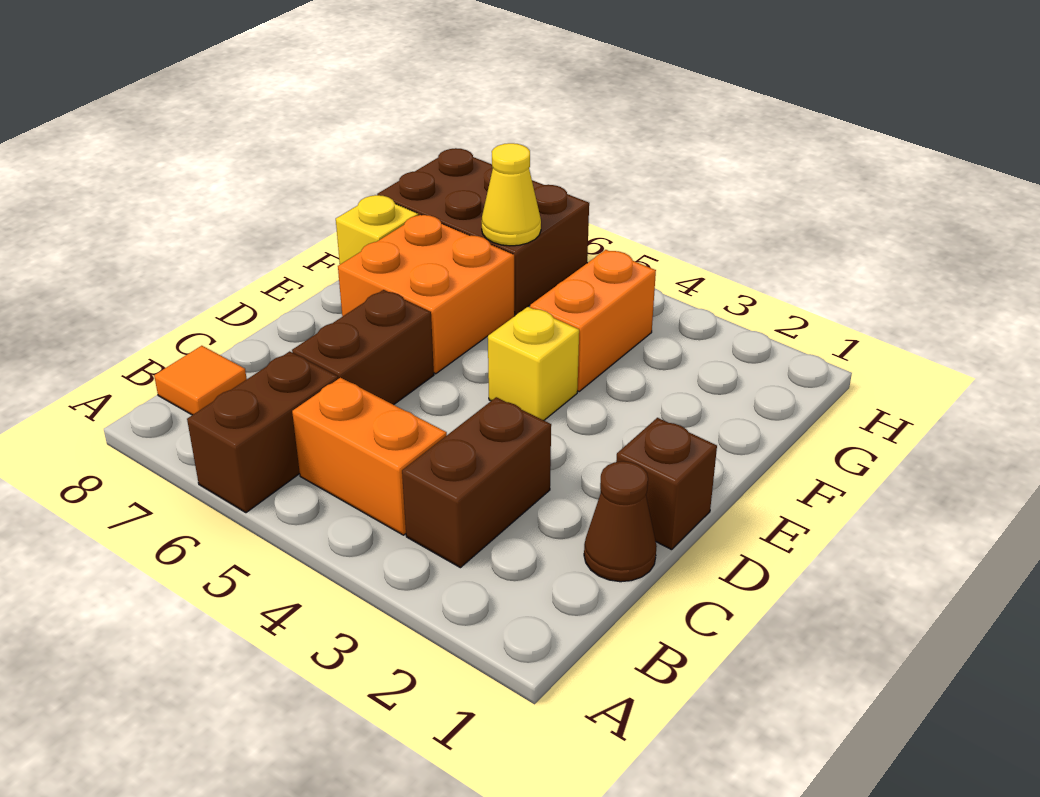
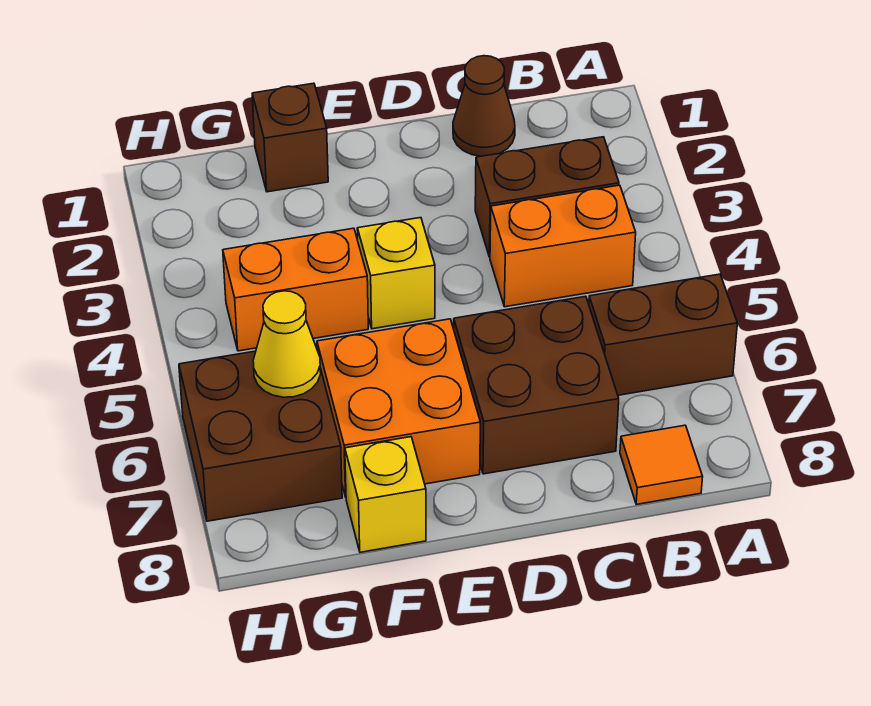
orange 1x2 brick [292,377,447,535] -> orange 1x2 brick turned to [490,185,636,307]
brown 1x2 brick [292,290,434,405] -> brown 2x2 brick [454,296,619,474]
brown 1x1 brick [616,418,717,550] -> brown 1x1 brick moved to [252,83,328,192]
brown 2x3 brick [377,148,589,315] -> brown 2x2 brick [179,351,342,521]

